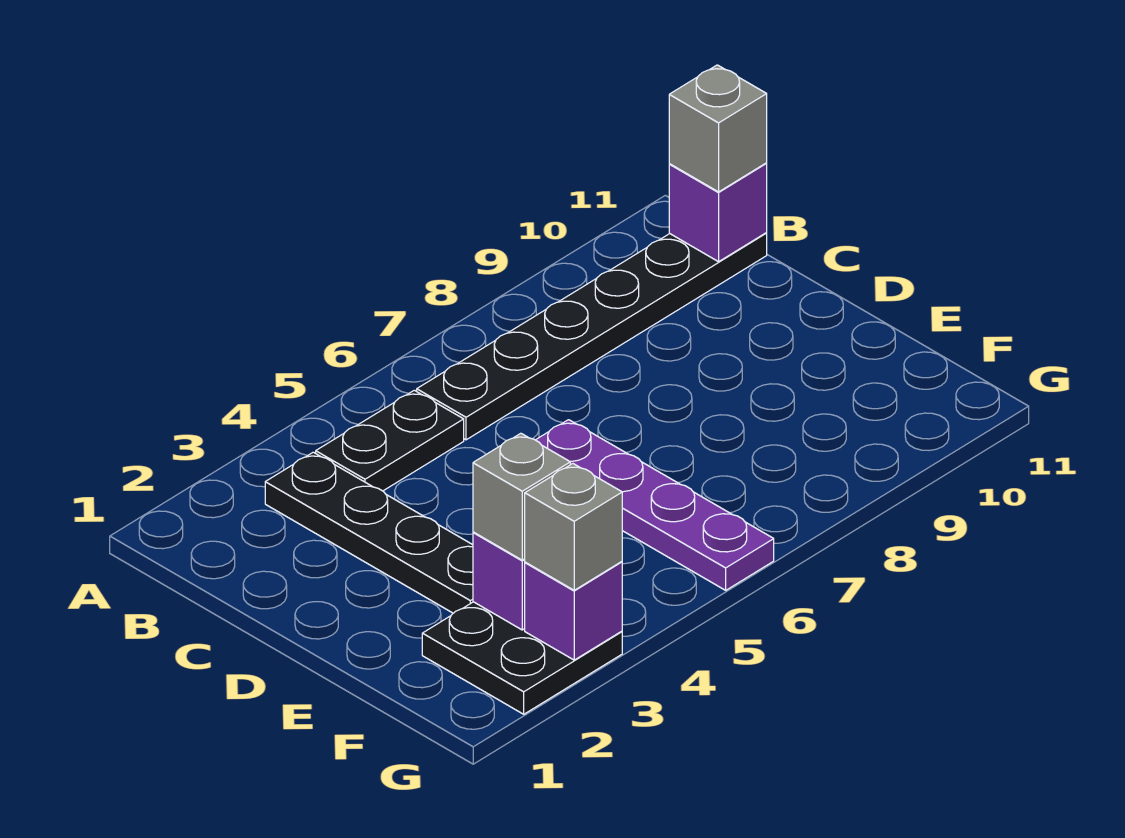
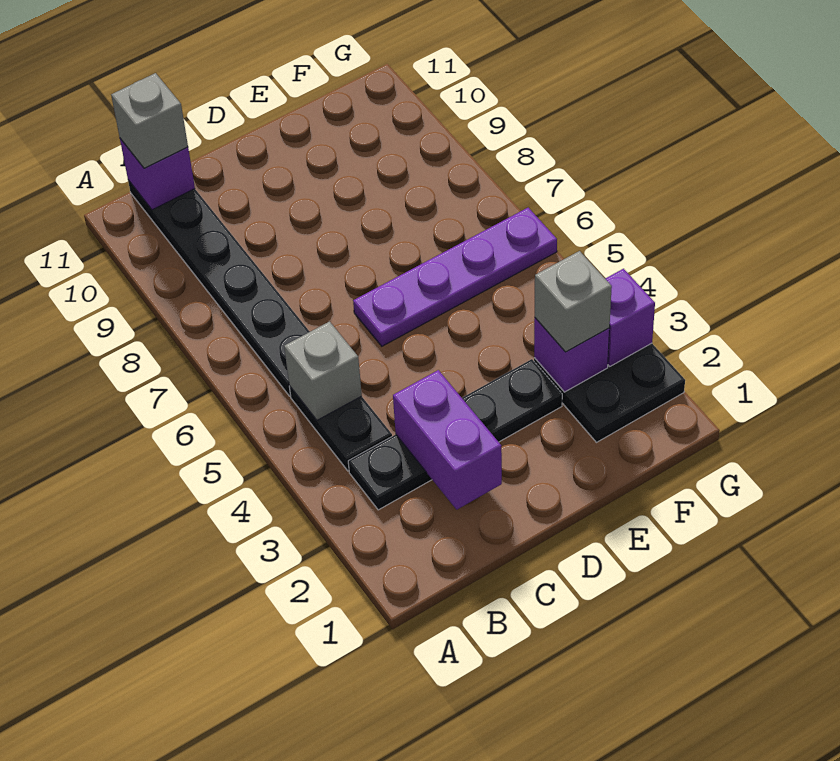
none -> purple 1x2 brick [393,370,502,509]
grey 1x1 brick [525,464,622,590] -> grey 1x1 brick moved to [284,322,362,420]

